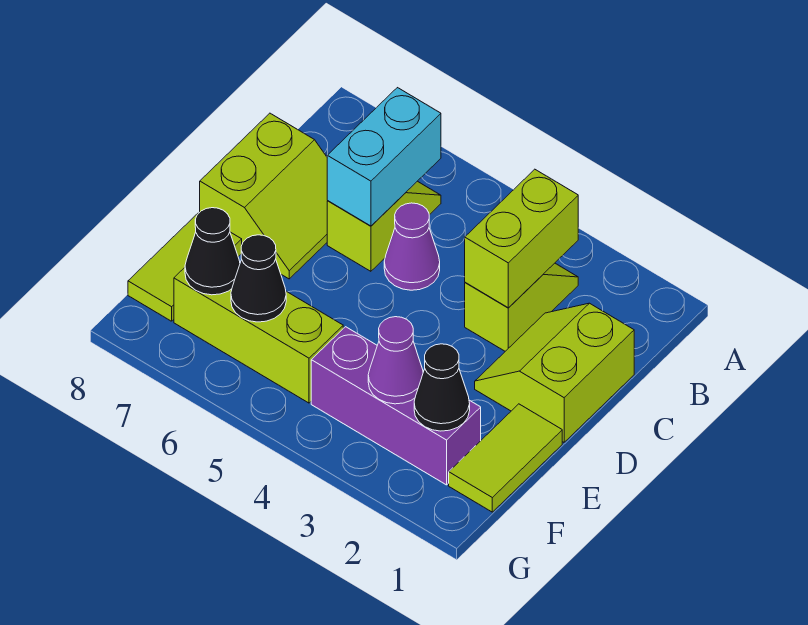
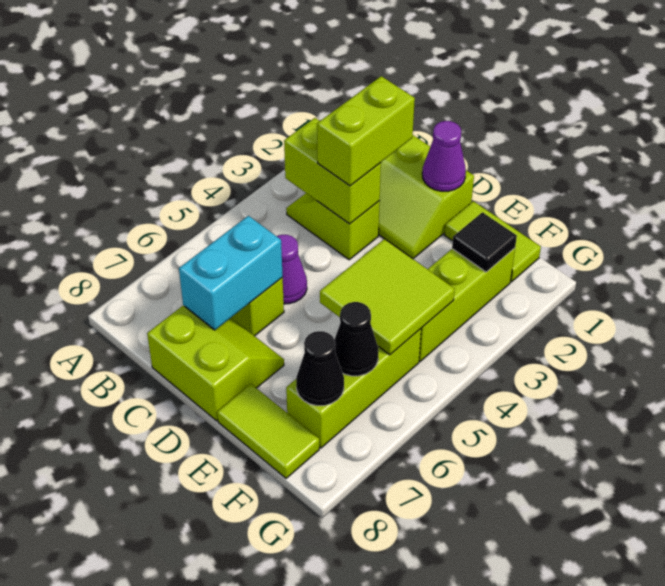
cyan 1x2 brick [327,88,441,226] -> cyan 1x2 brick turned to [179,216,283,330]
none -> lime 1x2 brick [317,76,415,186]
none -> lime 2x2 tile [320,239,455,355]
purple 1x3 brick [311,327,481,485] -> lime 1x3 brick [419,248,515,361]
black 1x1 cone [414,344,470,431] -> black 1x1 tile [452,212,517,272]
purple 1x1 cone [368,317,423,404] -> purple 1x1 cone moved to [422,121,466,191]

